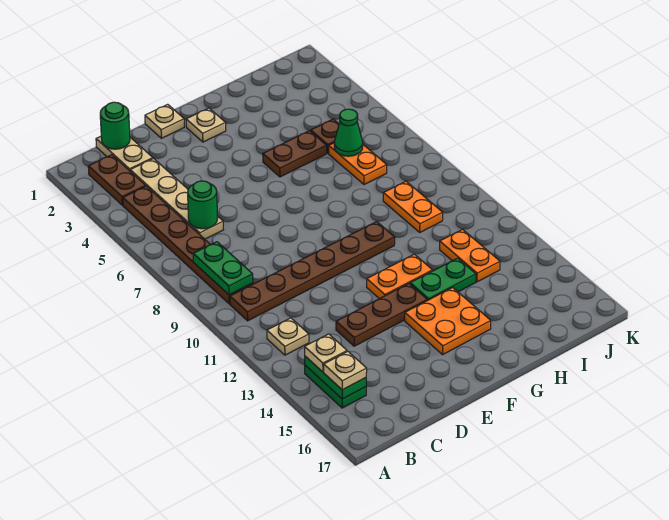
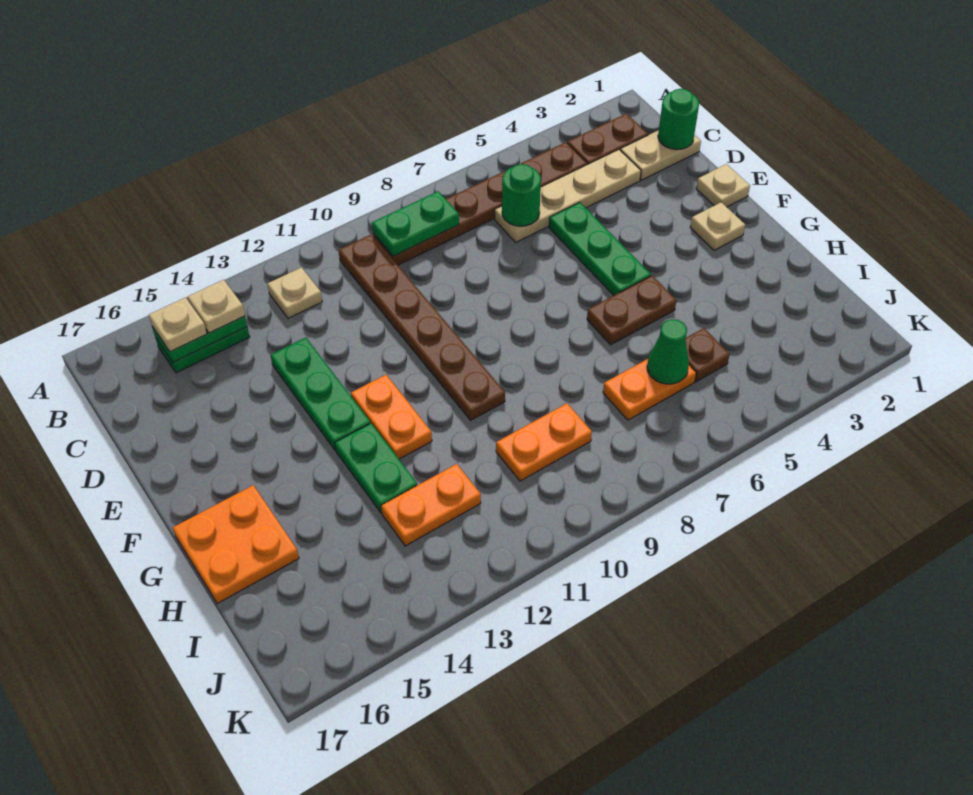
none -> green 1x3 plate [549,202,651,295]
brown 1x3 plate [336,284,427,346] -> green 1x3 plate [271,337,370,450]
orange 2x2 plate [405,288,491,355] -> orange 2x2 plate moved to [173,485,299,604]
brown 1x2 plate [263,131,327,177] -> brown 1x2 plate turned to [587,276,676,345]

